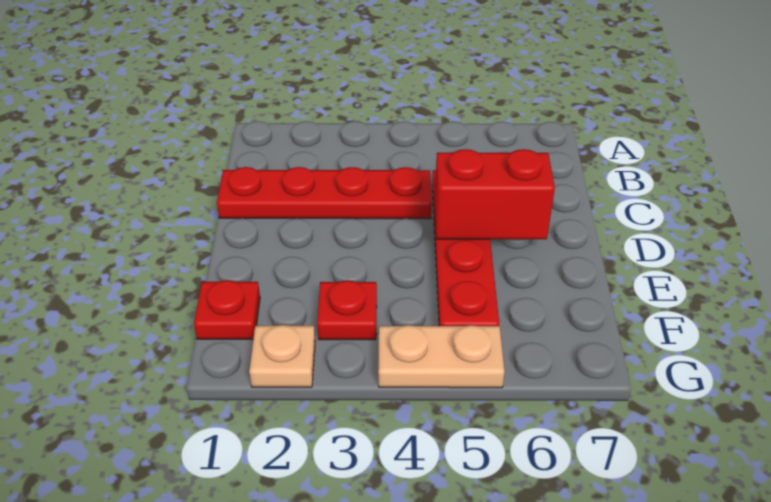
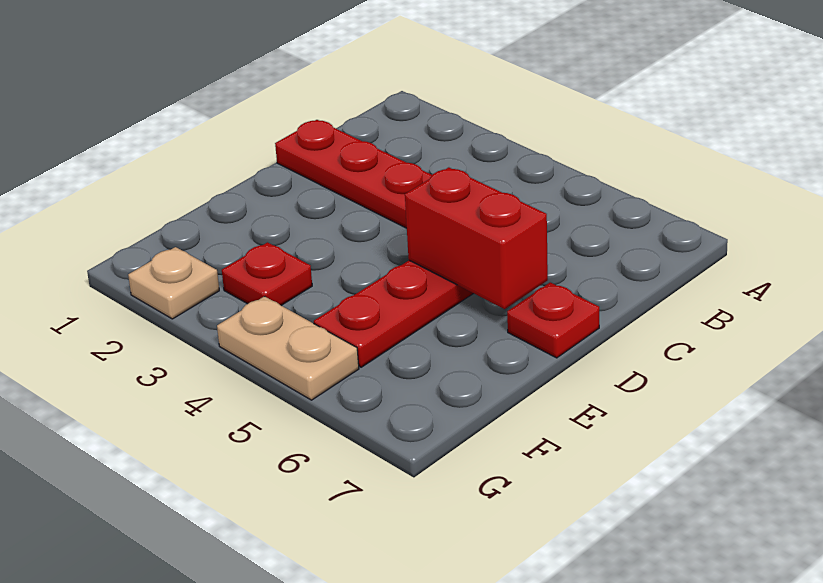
red 1x1 plate [194,280,260,339] -> red 1x1 plate moved to [507,282,599,358]

